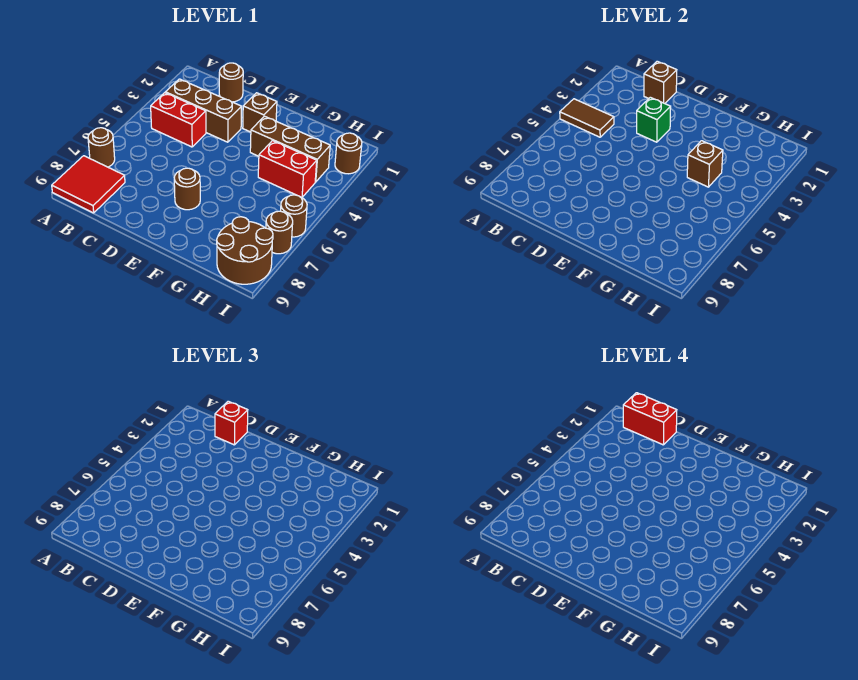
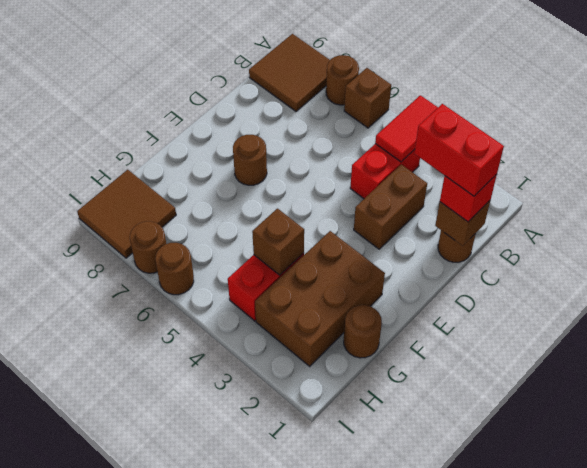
brown 1x2 tile [560,99,614,137] -> red 1x2 tile [375,95,438,162]
red 2x2 tile [52,156,125,213] -> brown 2x2 tile [249,34,330,111]
red 1x2 brick [623,393,677,445] -> red 1x2 brick turned to [414,104,504,196]
brown 1x3 brick [165,79,242,142] -> brown 1x2 brick [354,165,427,249]
green 1x1 brick [637,97,671,142] -> none
brown 1x1 brick [243,93,277,132] -> brown 1x1 brick moved to [344,68,391,128]
brown 1x3 brick [250,116,330,182] -> brown 2x3 brick [255,231,385,366]
brown 2x2 round brick [217,217,273,284] -> brown 2x2 tile [77,170,176,258]
brown 1x1 round brick [335,133,362,174] -> brown 1x1 round brick moved to [344,305,382,358]

